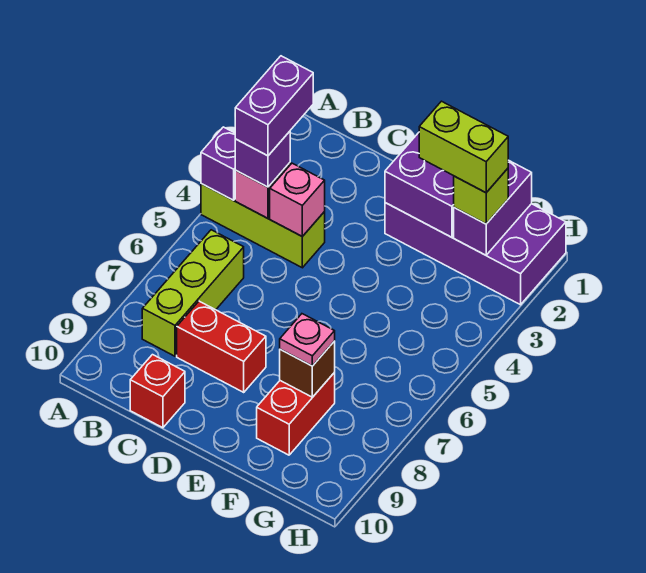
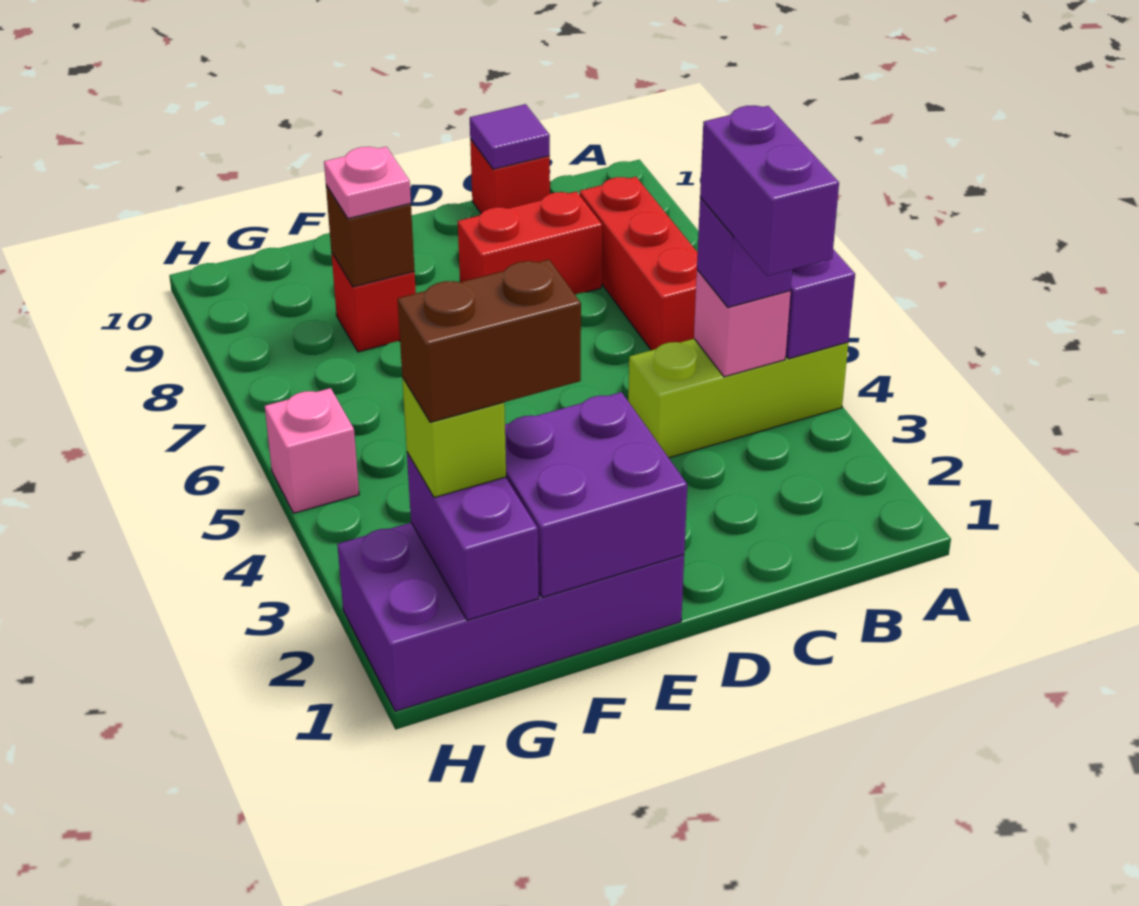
lime 1x3 brick [142,230,244,356] -> red 1x3 brick [580,177,698,350]
pink 1x1 brick [270,163,325,237] -> pink 1x1 brick moved to [265,388,359,513]
none -> purple 1x1 tile [470,104,550,169]
lime 1x2 brick [419,101,508,193] -> brown 1x2 brick [398,259,581,422]
red 1x2 brick [257,373,335,455] -> red 1x1 brick [331,252,416,352]

